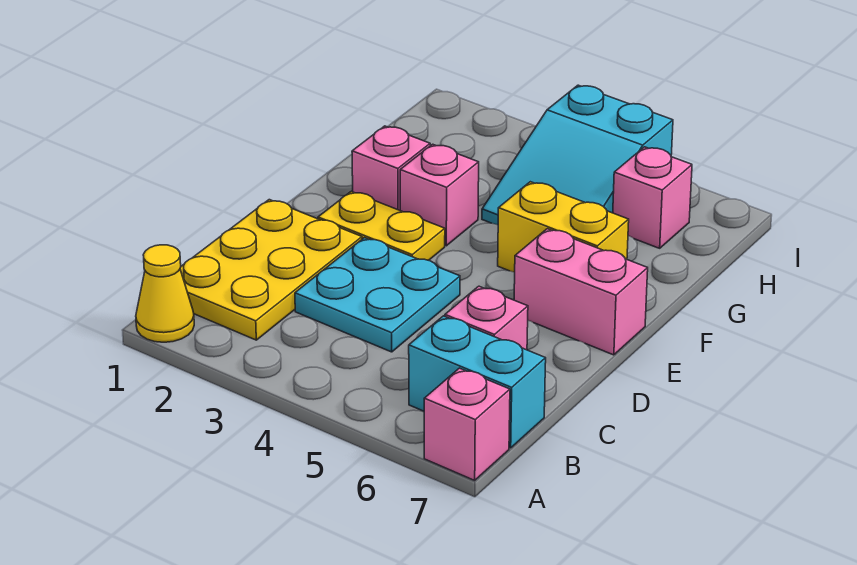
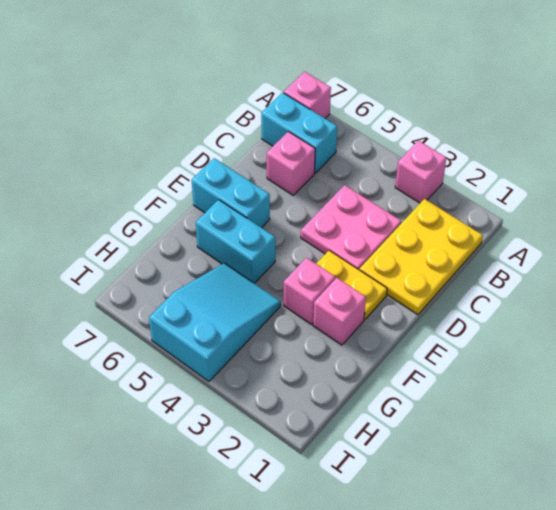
yellow 1x1 cone [136,245,194,342] -> none
cyan 2x2 plate [295,238,460,352] -> pink 2x2 plate [301,185,401,270]
pink 1x2 brick [514,229,648,355] -> cyan 1x2 brick [192,158,270,228]
yellow 1x2 brick [498,182,629,272] -> cyan 1x2 brick [196,200,275,283]
pink 1x1 brick [613,147,692,248] -> pink 1x1 brick moved to [395,141,446,203]

